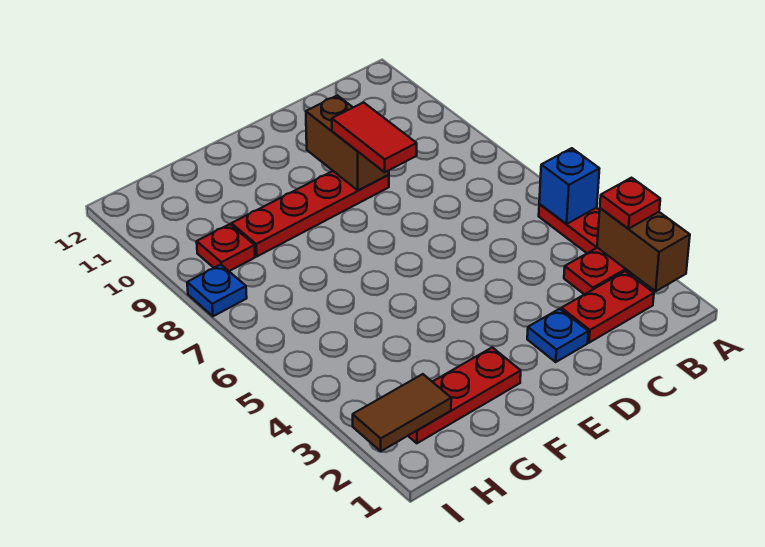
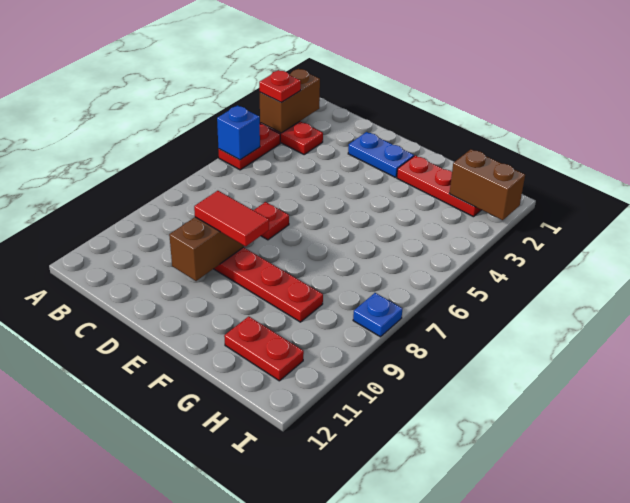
red 1x2 plate [561,271,654,343] -> red 1x2 plate moved to [224,316,304,381]
blue 1x1 plate [527,309,588,362] -> blue 1x2 plate [348,132,414,178]
red 1x2 tile [332,102,417,172] -> red 1x2 tile turned to [194,191,269,246]
brown 1x2 tile [353,374,451,451] -> brown 1x2 brick [449,149,525,220]
red 1x1 plate [197,224,255,271] -> red 1x1 plate moved to [254,202,289,240]

